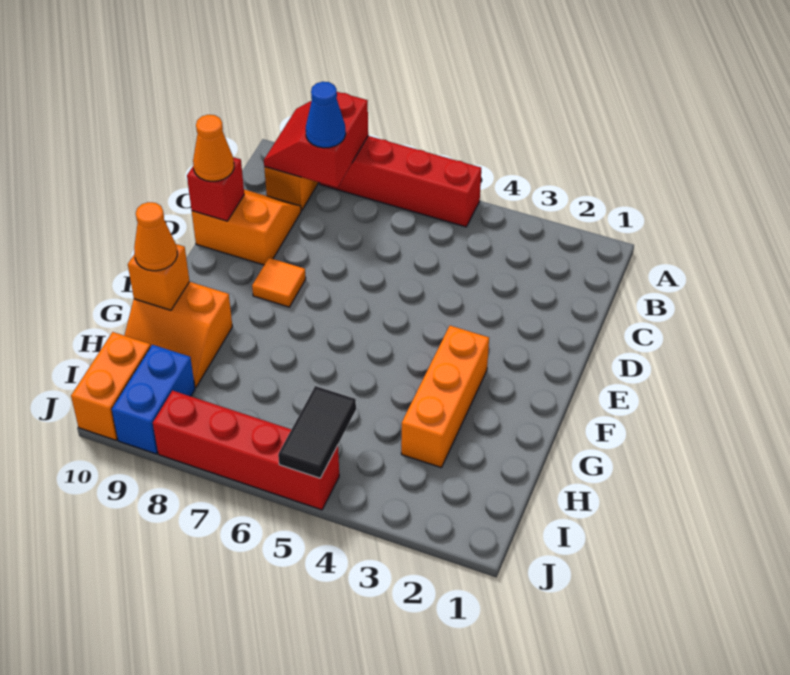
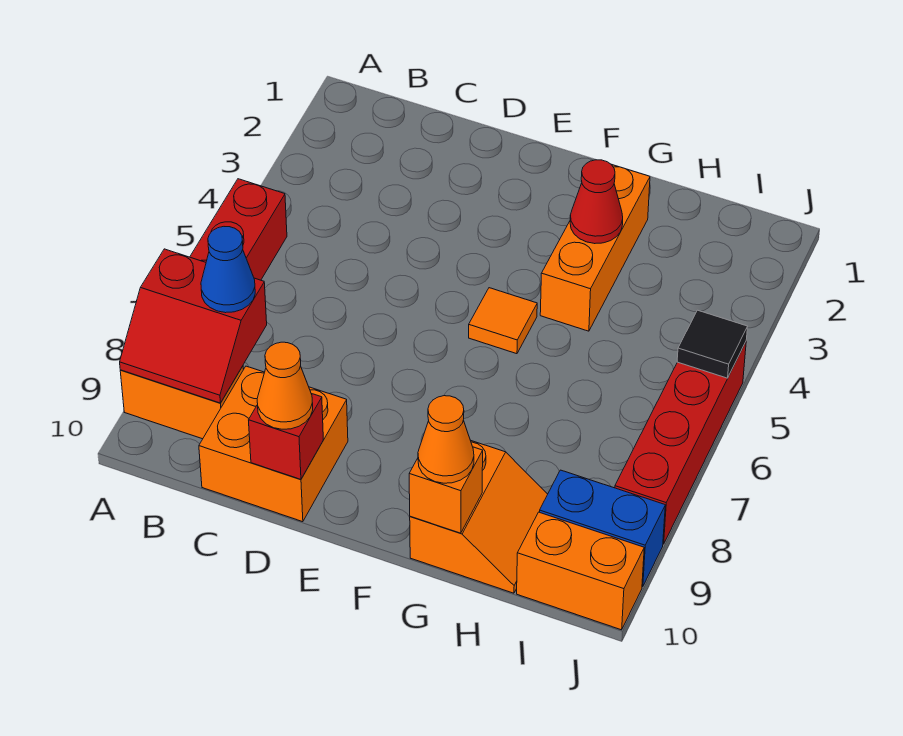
orange 2x2 slope [192,189,301,265] -> orange 2x2 brick [199,366,348,522]
orange 1x1 tile [252,258,306,307] -> orange 1x1 tile moved to [469,288,537,354]
orange 1x3 brick [401,326,489,468] -> orange 1x3 brick turned to [540,165,650,331]
none -> red 1x1 cone [570,160,623,244]
black 1x2 tile [278,386,356,478] -> black 1x1 tile [677,310,748,378]

